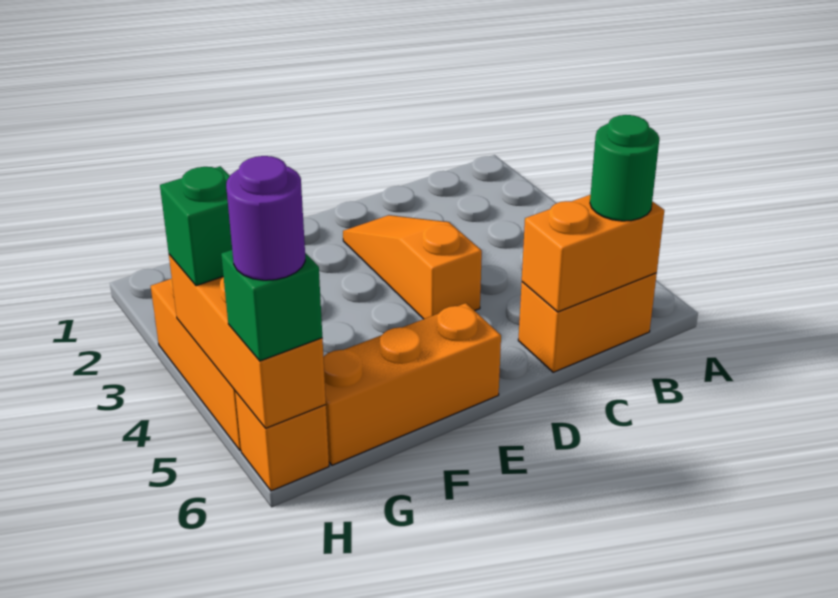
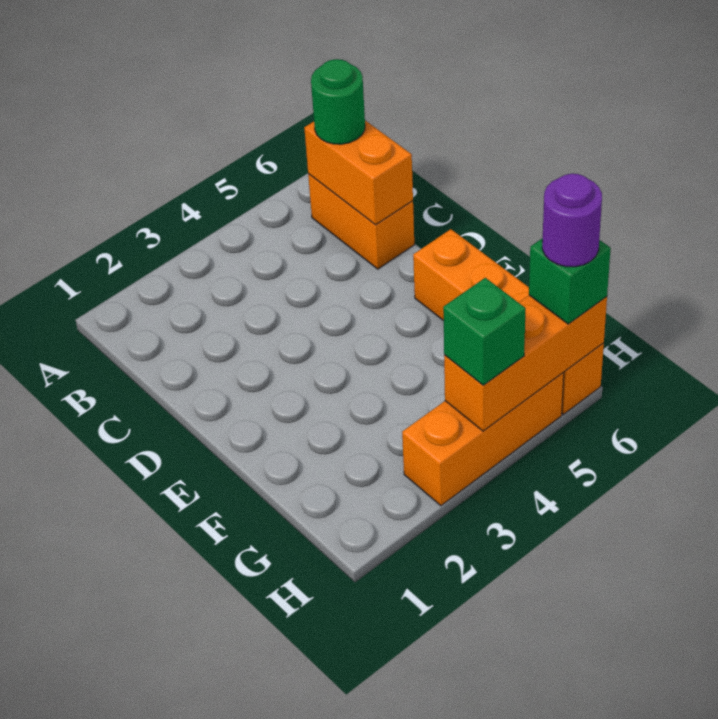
orange 1x3 slope [343,215,482,319] -> none

